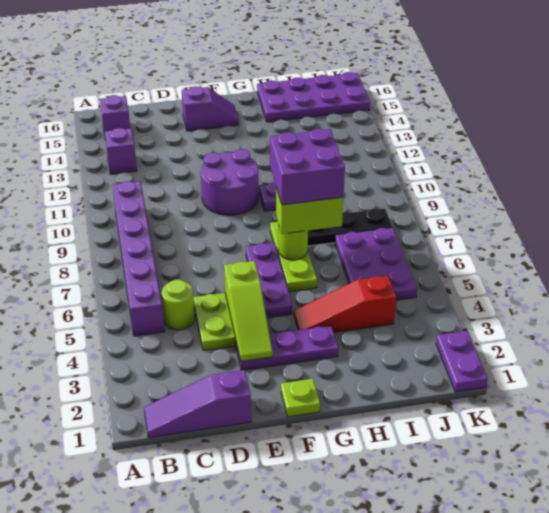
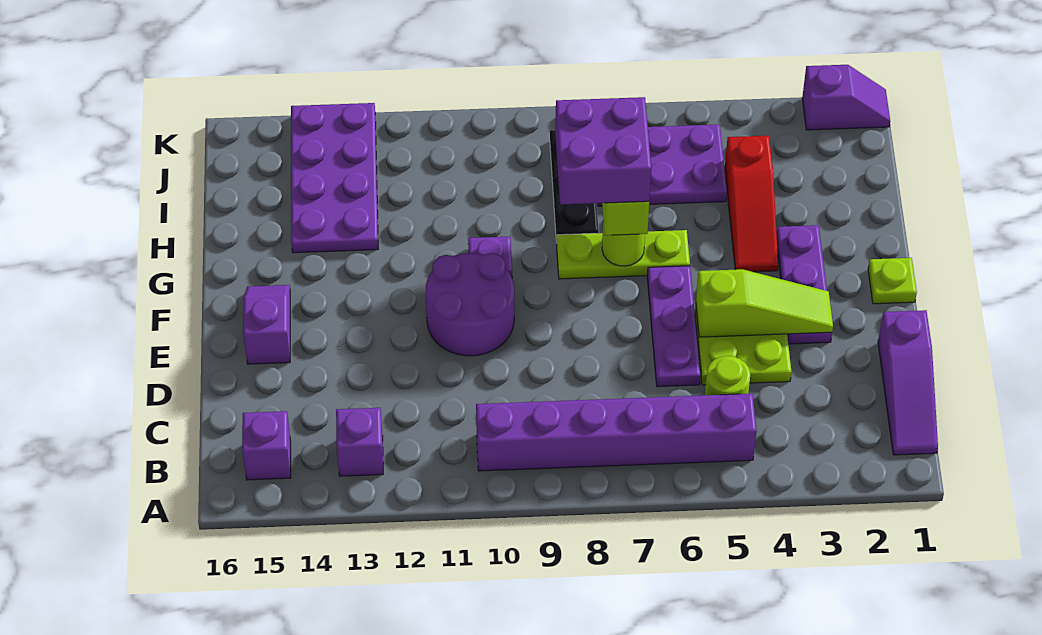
purple 1x3 plate [246,243,292,318] -> purple 1x3 plate turned to [647,266,701,387]
purple 2x4 plate [257,72,370,122] -> purple 2x4 plate moved to [291,103,378,253]
purple 1x2 plate [436,331,488,392] -> purple 1x2 slope [802,65,890,130]

